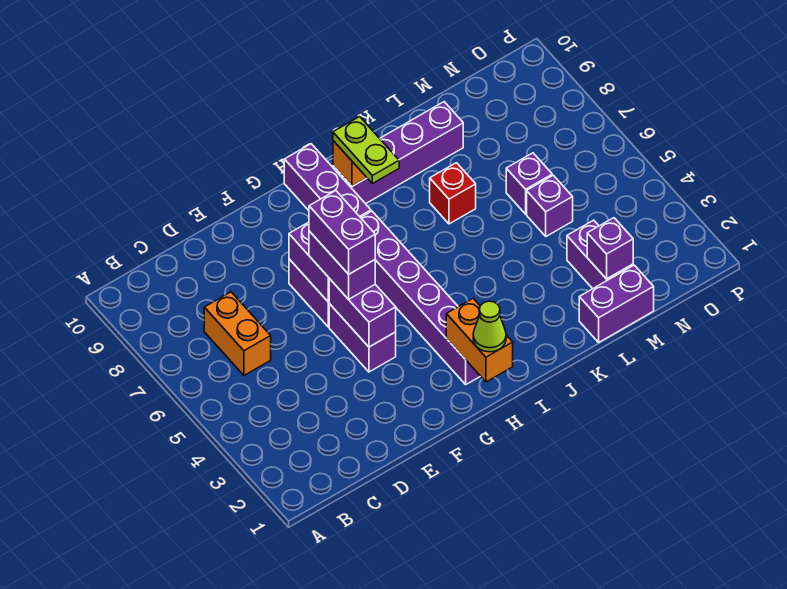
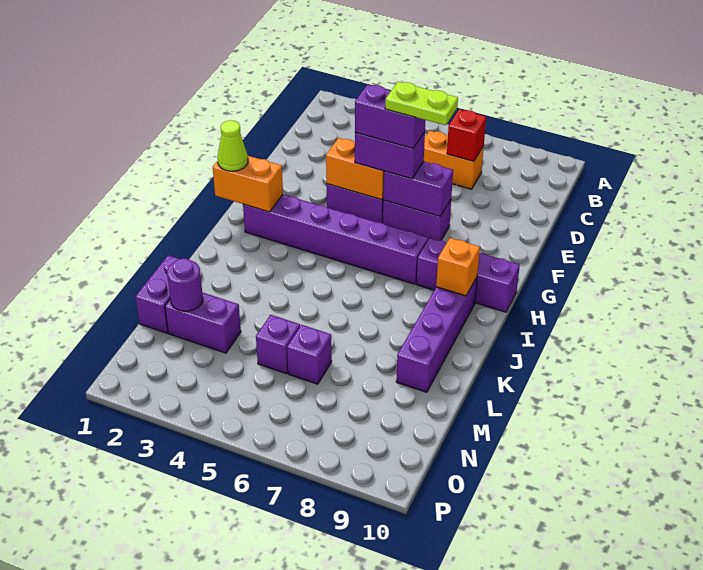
purple 1x2 brick [329,279,396,347] -> orange 1x2 brick [326,138,384,200]
lime 1x2 plate [333,117,399,184] -> lime 1x2 plate moved to [385,82,458,125]
red 1x1 brick [430,163,476,224] -> red 1x1 brick moved to [447,109,486,161]
purple 1x1 brick [587,218,633,279] -> purple 1x1 round brick [167,258,203,311]

